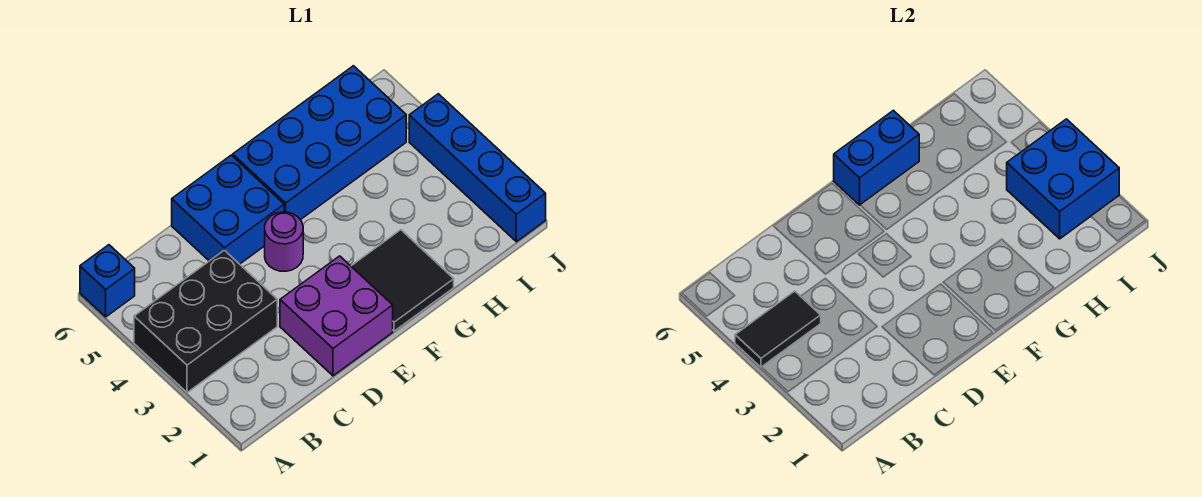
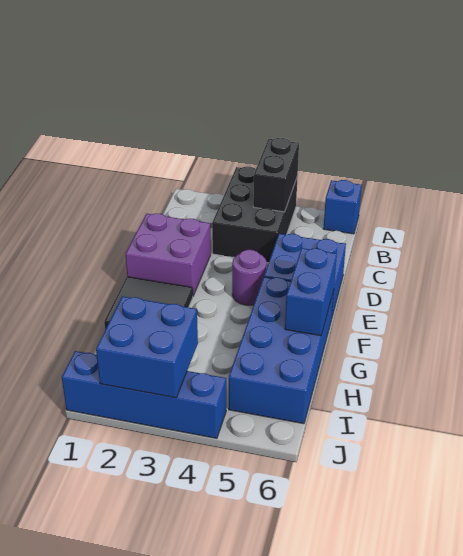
black 1x2 tile [735,291,821,367] -> black 1x2 brick [253,138,299,212]

